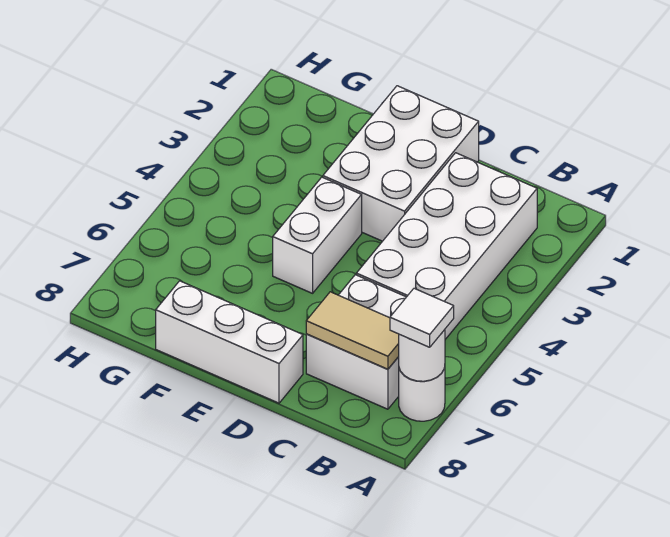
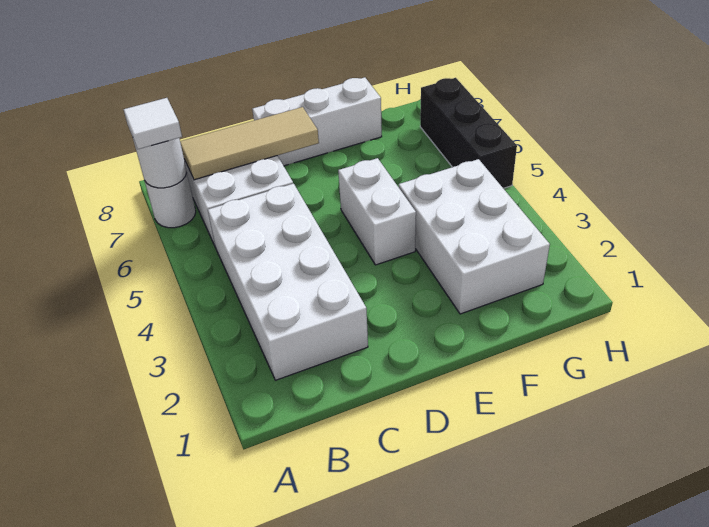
tan 1x2 tile [306,292,399,369] -> tan 1x3 tile [180,107,319,180]
white 2x3 brick [323,86,479,241] -> white 2x3 brick moved to [399,159,550,314]
none -> black 1x3 brick [420,78,517,188]

